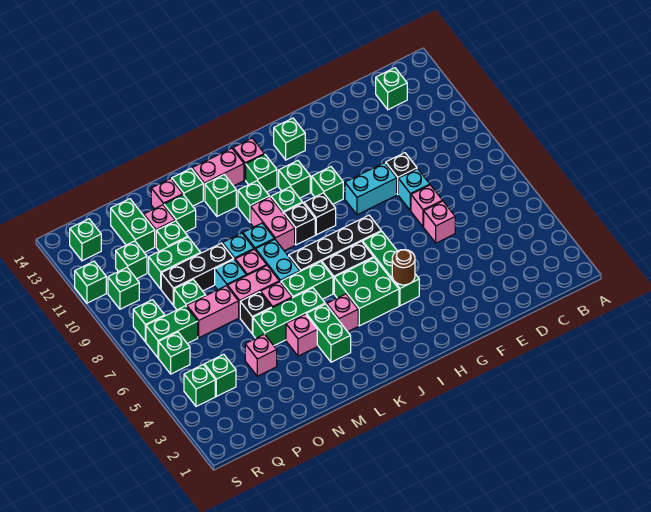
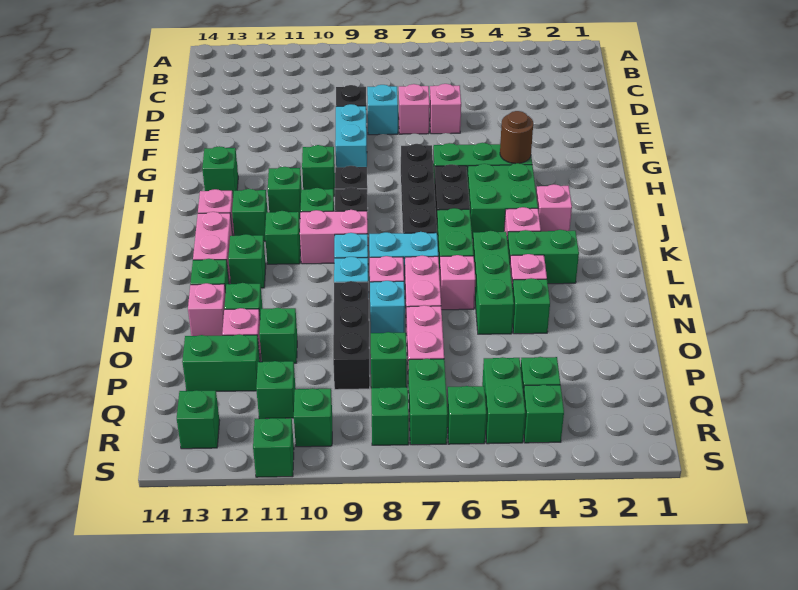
green 1x1 brick [376,68,407,110] -> green 1x1 brick moved to [512,278,550,334]
black 1x1 brick [240,292,272,334] -> none
pink 1x1 brick [245,334,277,376] -> pink 1x1 brick moved to [536,184,572,231]
green 1x2 brick [149,237,200,289] -> green 1x2 brick moved to [482,357,525,444]

